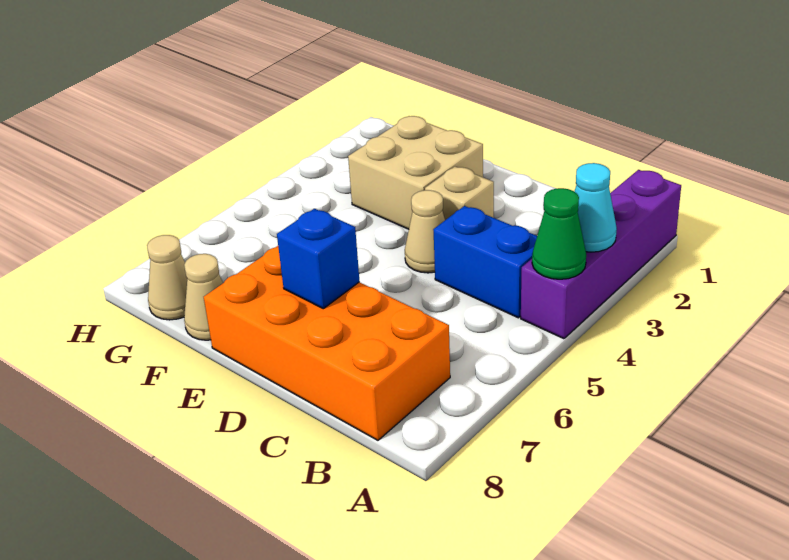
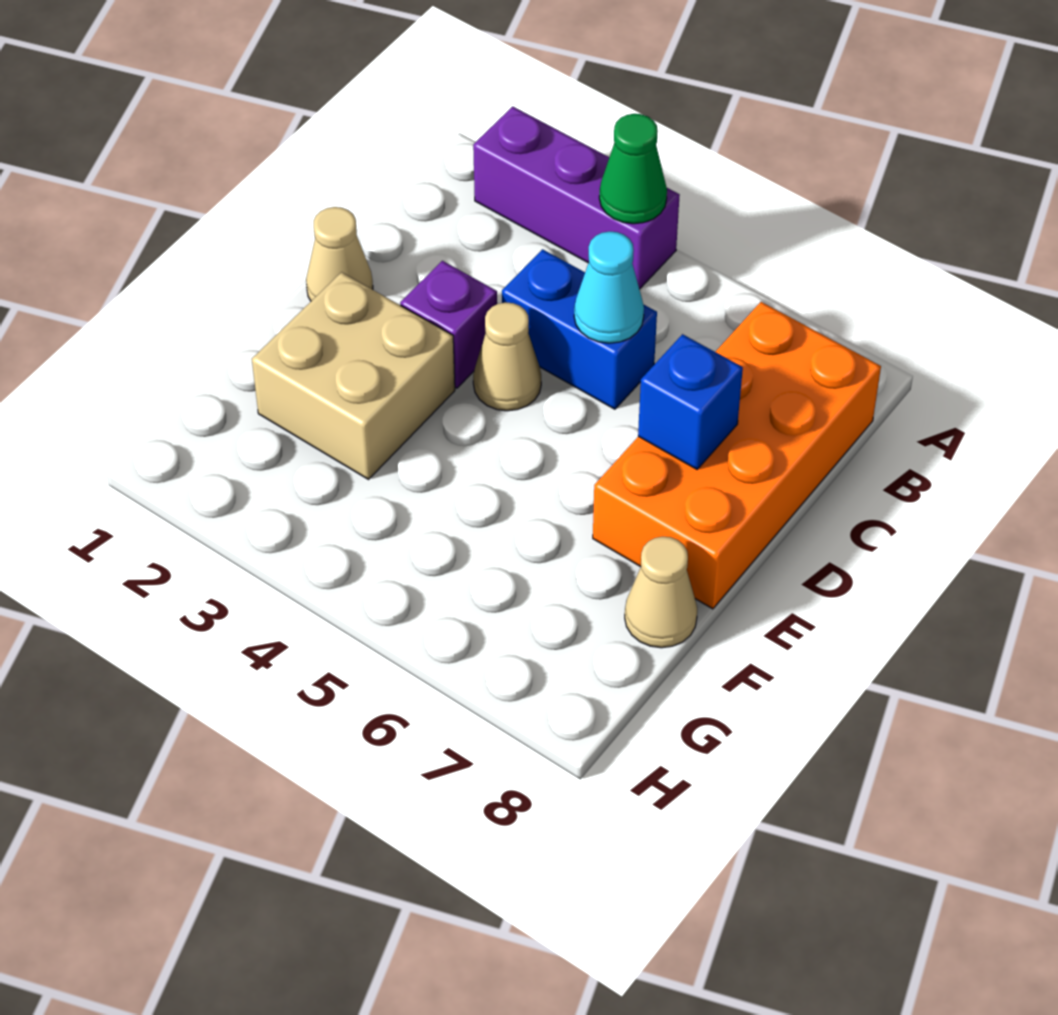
purple 1x4 brick [521,170,681,339] -> purple 1x3 brick [473,107,680,289]
cyan 1x1 cone [574,163,617,252] -> cyan 1x1 cone moved to [574,231,644,343]
blue 1x2 brick [433,206,537,318] -> blue 1x2 brick turned to [502,249,657,409]
tan 1x1 brick [425,167,494,220] -> purple 1x1 brick [400,261,497,388]
tan 1x1 cone [147,235,187,320] -> tan 1x1 cone moved to [306,207,373,301]

